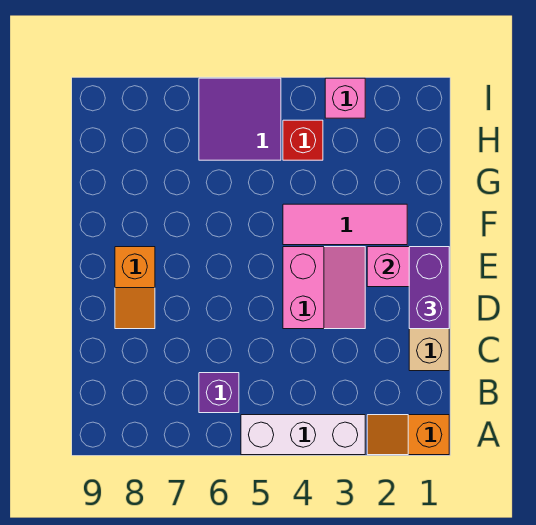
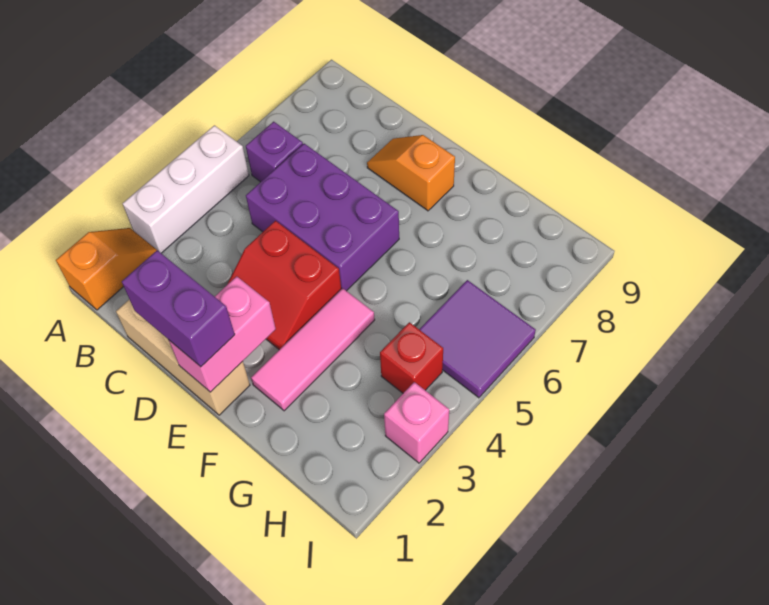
none -> purple 2x3 brick [246,144,399,291]
pink 2x2 slope [283,247,365,329] -> red 2x2 slope [227,221,341,350]

